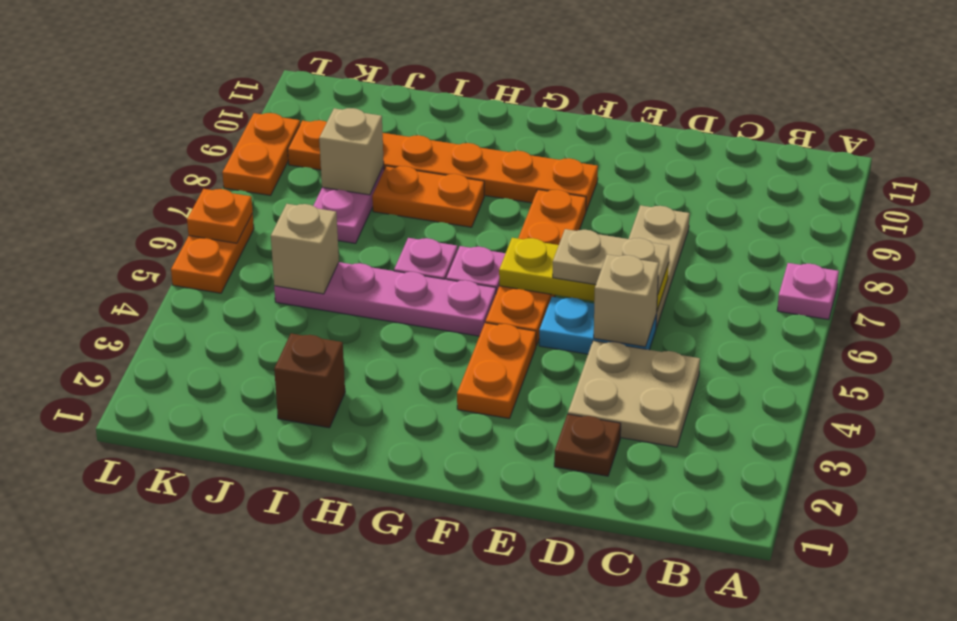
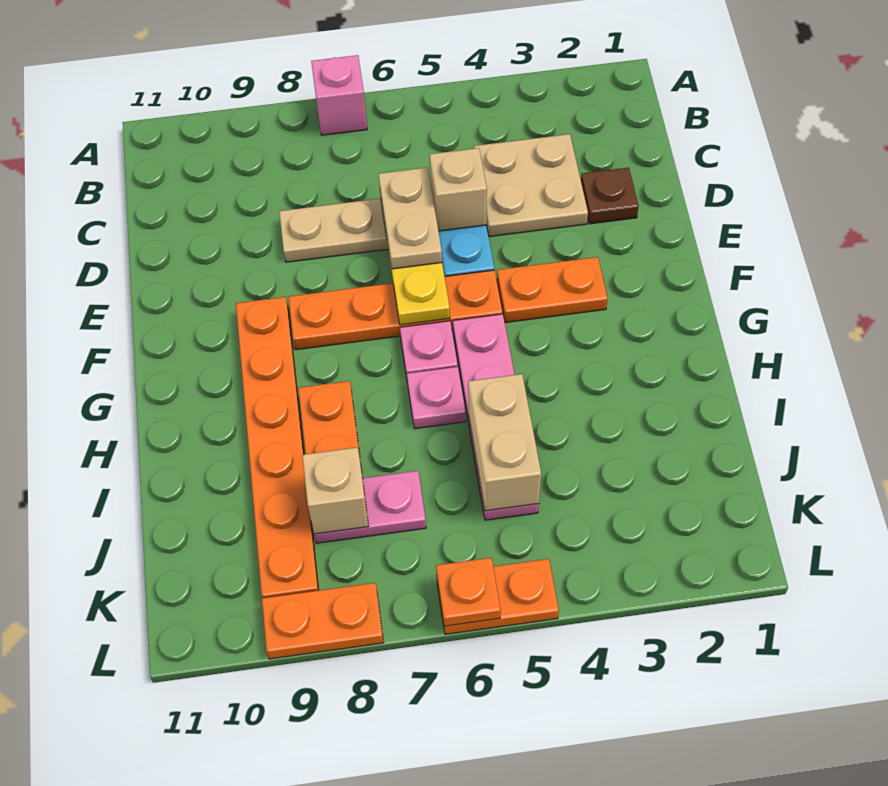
pink 1x1 plate [777,263,839,320] -> pink 1x1 brick [311,55,367,135]
brown 1x1 brick [274,334,345,428] -> none
tan 1x1 brick [271,204,339,294] -> tan 1x2 brick [468,374,541,511]

